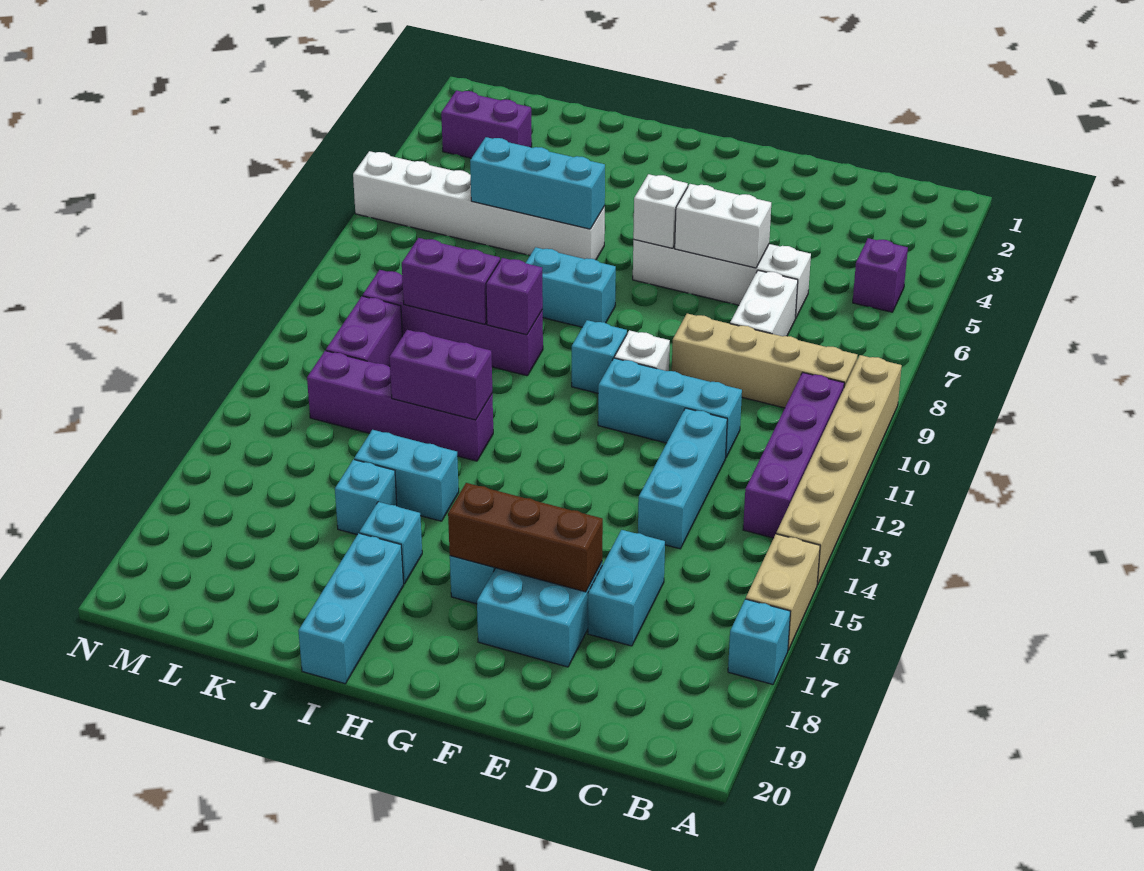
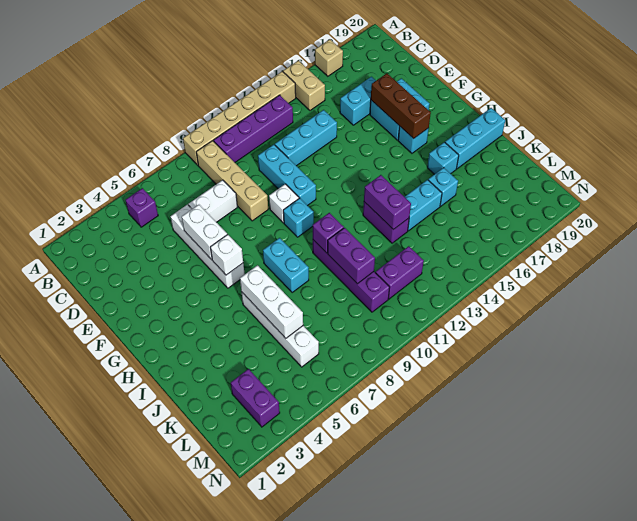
tan 1x2 brick [746,534,820,650] -> tan 1x2 brick turned to [283,61,325,110]
cyan 1x1 brick [728,599,790,684] -> tan 1x1 brick [315,39,343,76]
white 1x6 brick [353,151,605,260] -> white 1x4 brick [242,293,319,367]
cyan 1x3 brick [470,137,605,229] -> white 1x3 brick [240,265,303,338]
purple 1x4 brick [307,351,493,461] -> purple 1x2 brick [363,202,409,243]
cyan 1x2 brick [354,430,459,521] -> cyan 1x2 brick turned to [405,180,442,231]

